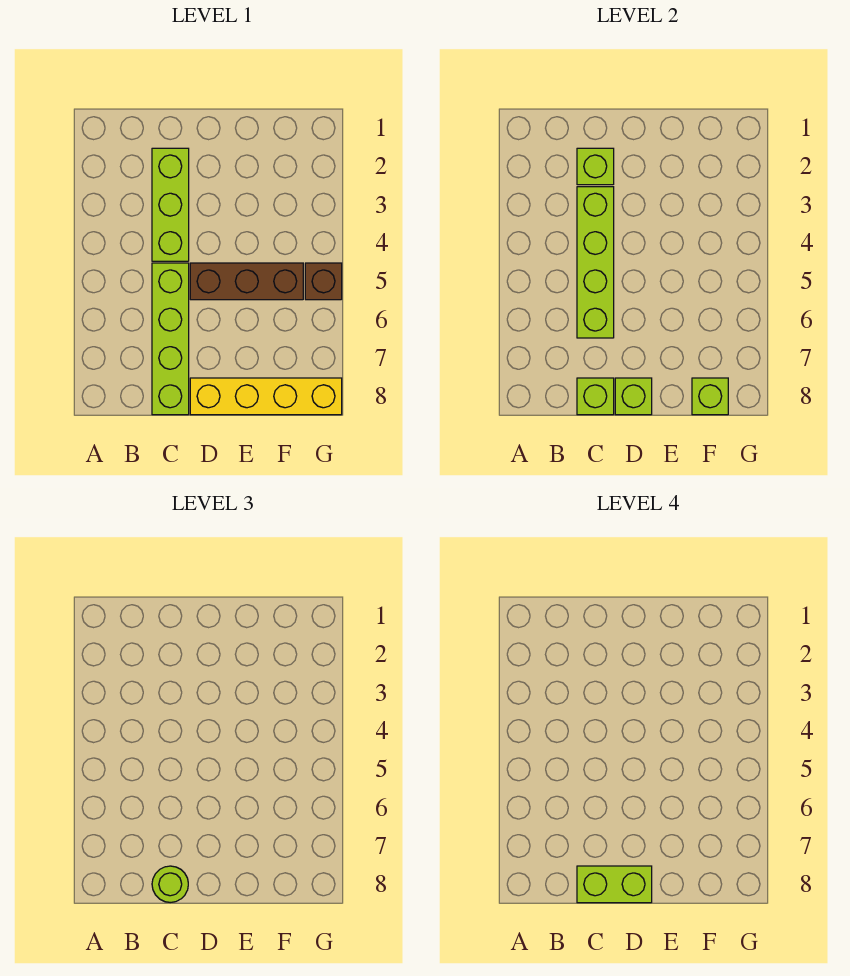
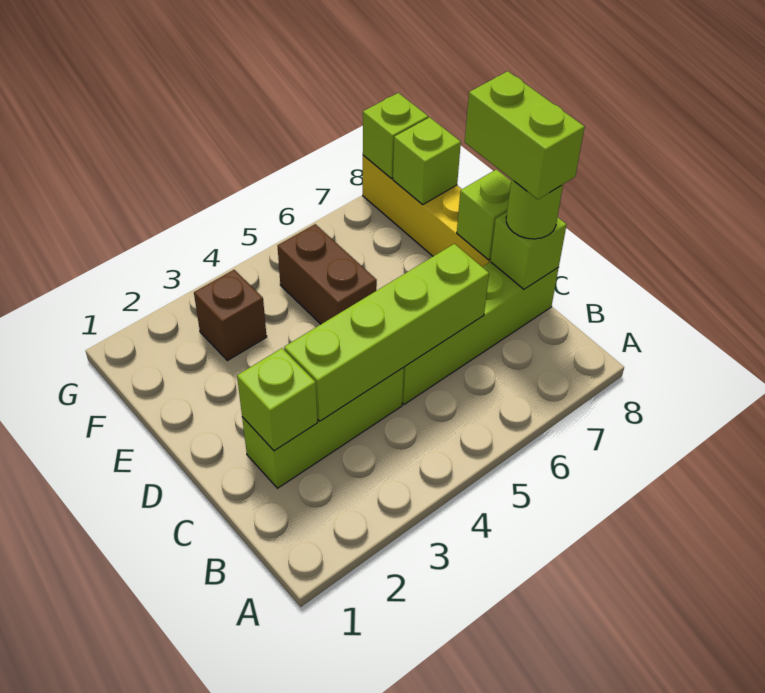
brown 1x3 brick [190,263,303,300] -> brown 1x2 brick [278,224,377,324]
brown 1x1 brick [305,263,342,300] -> brown 1x1 brick moved to [194,270,267,361]
none -> lime 1x1 brick [363,93,428,179]

